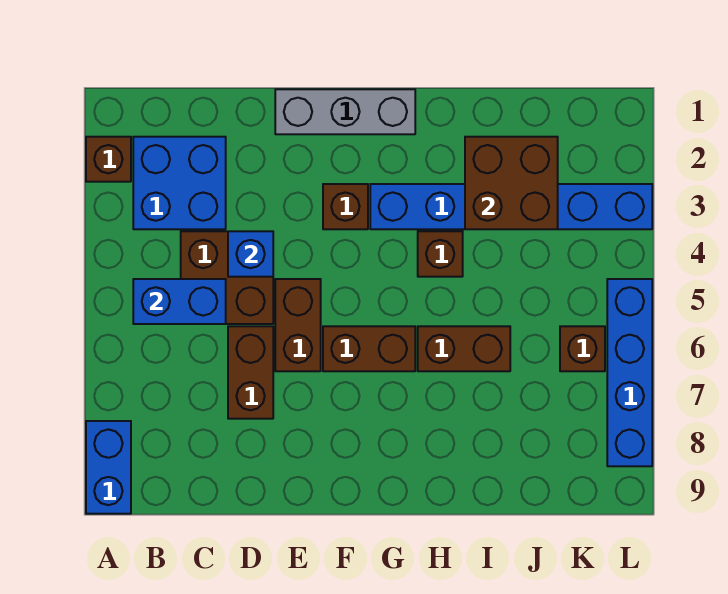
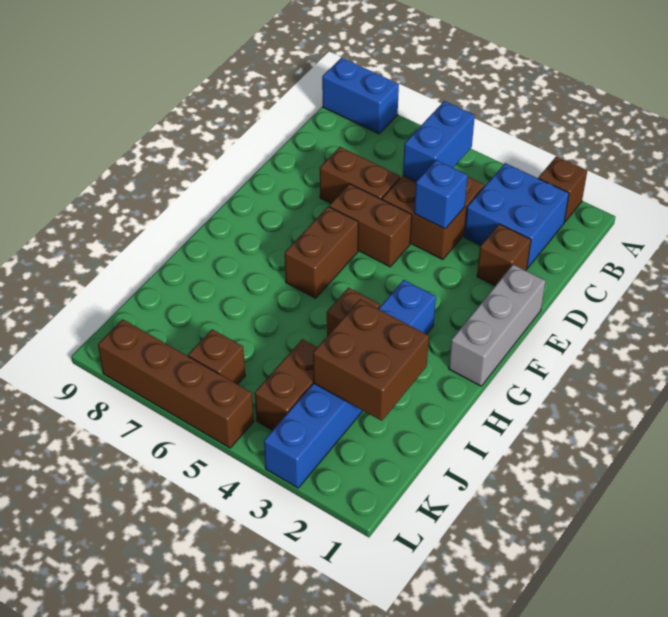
brown 1x1 brick [323,184,368,229] -> brown 1x1 brick moved to [477,224,531,286]
brown 1x2 brick [418,326,510,371] -> brown 1x2 brick moved to [255,339,317,430]
blue 1x4 brick [607,279,652,466] -> brown 1x4 brick [98,319,254,448]

